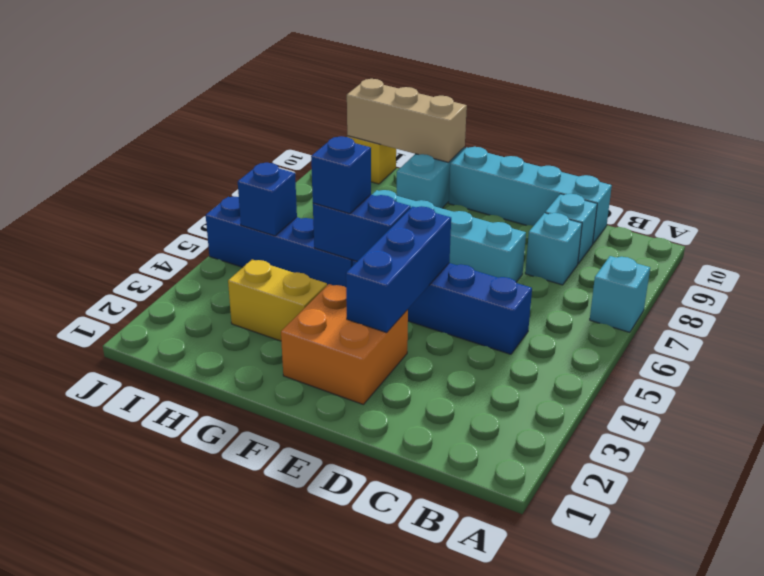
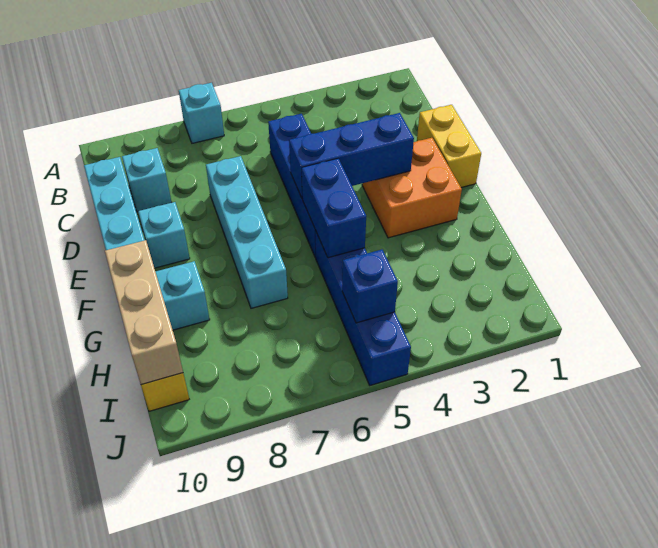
cyan 1x1 brick [525,213,582,285] -> cyan 1x1 brick moved to [138,202,190,268]
yellow 1x2 brick [228,259,327,341] -> yellow 1x2 brick moved to [417,105,481,188]
blue 1x1 brick [311,136,371,214] -> none

